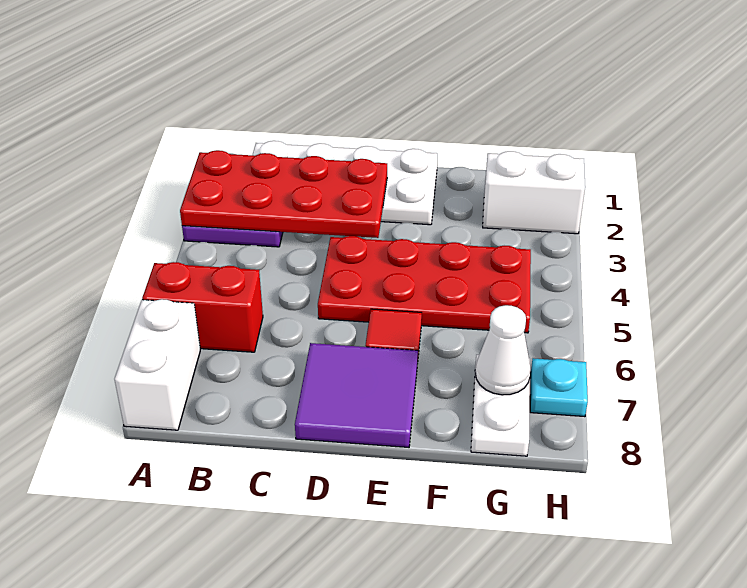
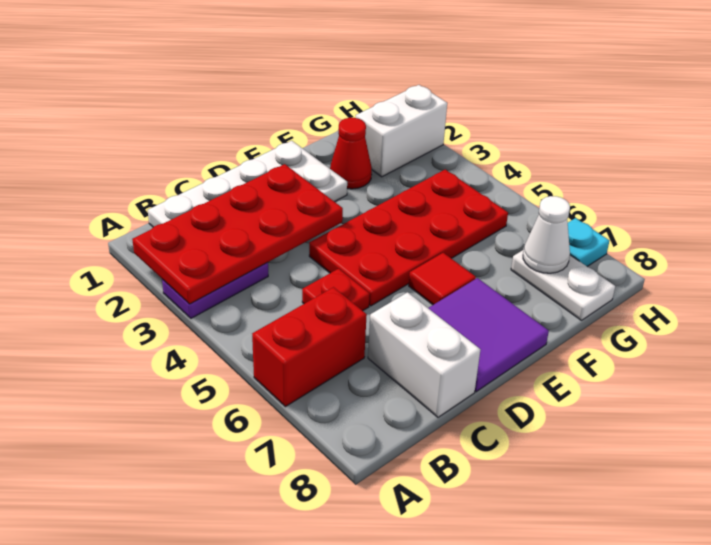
white 1x2 brick [115,299,200,430] -> white 1x2 brick moved to [368,292,480,417]
none -> red 1x1 plate [302,269,370,311]
none -> red 1x1 cone [330,118,372,189]

